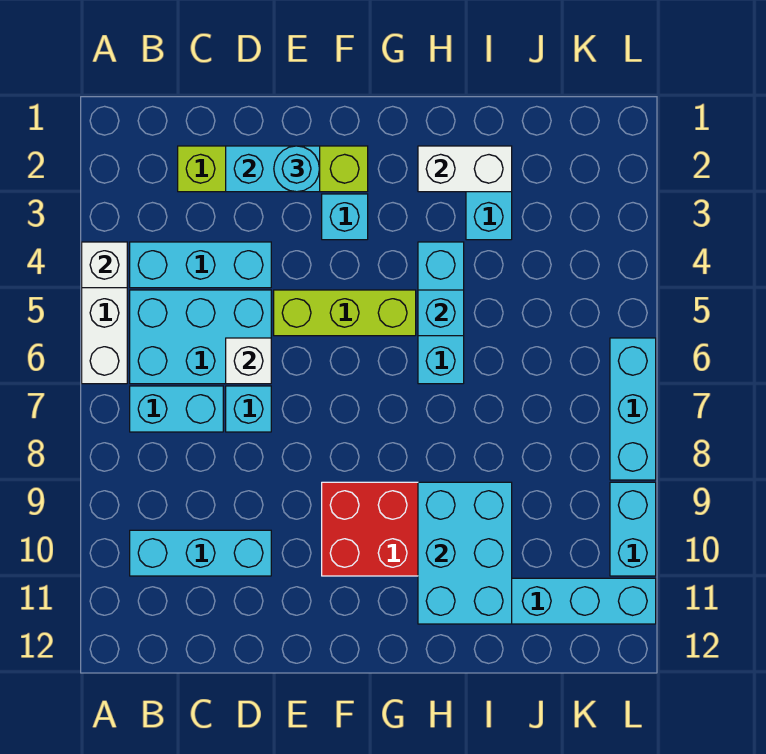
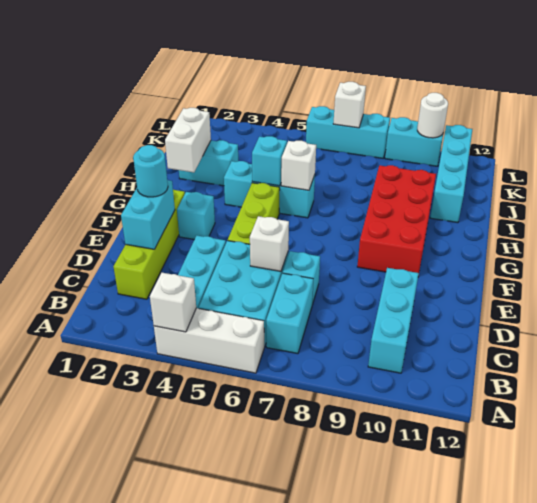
none -> white 1x1 brick [281,141,316,190]
cyan 2x3 brick [418,482,512,624] -> none
none -> white 1x1 brick [333,82,366,128]
none -> white 1x1 round brick [417,93,448,138]

